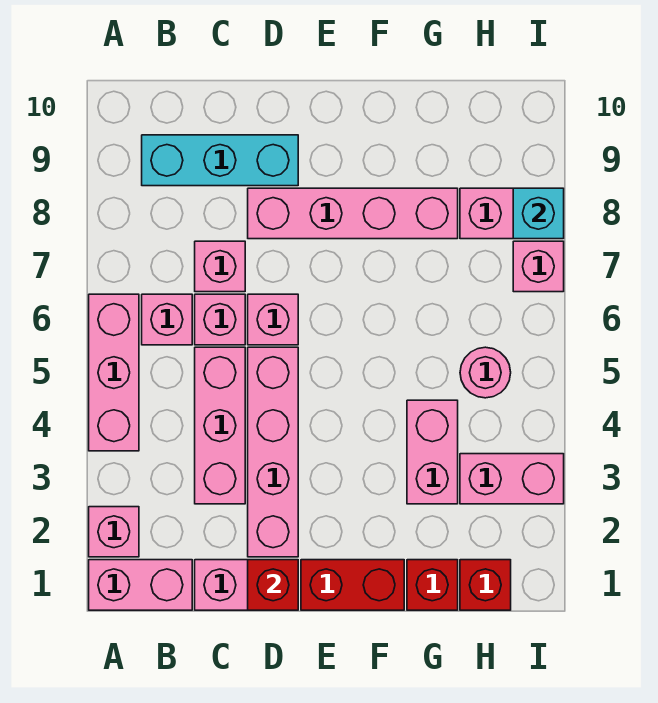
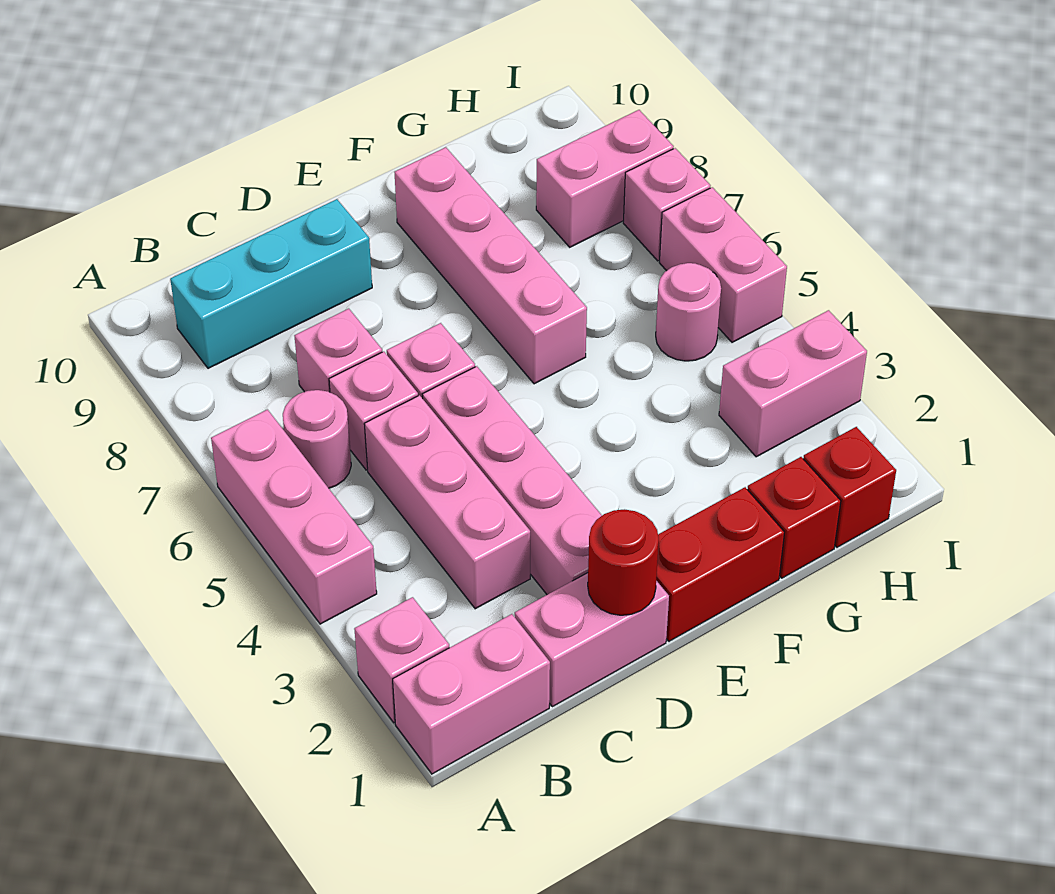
pink 1x1 brick [142,294,192,345] -> pink 1x1 round brick [283,390,351,488]
red 1x1 brick [248,560,298,610] -> red 1x1 round brick [588,509,659,615]
pink 1x4 brick [248,188,458,239] -> pink 1x4 brick turned to [394,147,587,384]
pink 1x2 brick [407,400,458,504] -> pink 1x2 brick moved to [659,187,787,342]
cyan 1x1 brick [513,188,564,239] -> none

